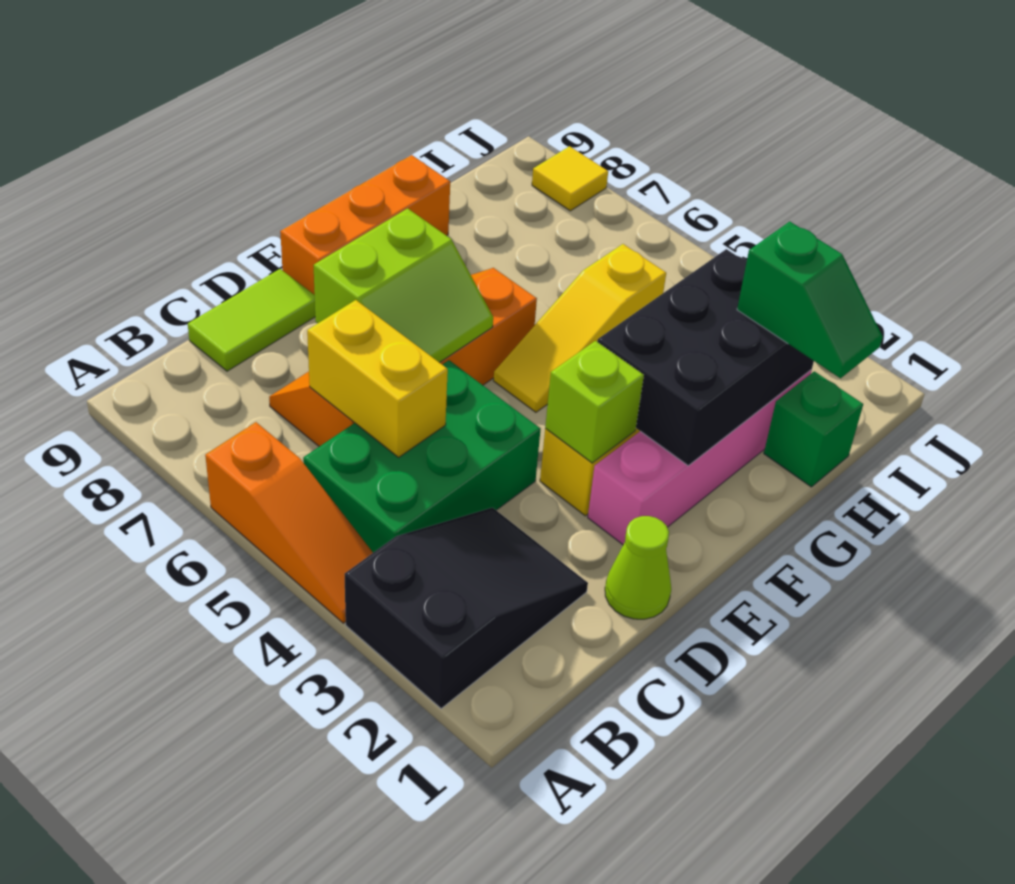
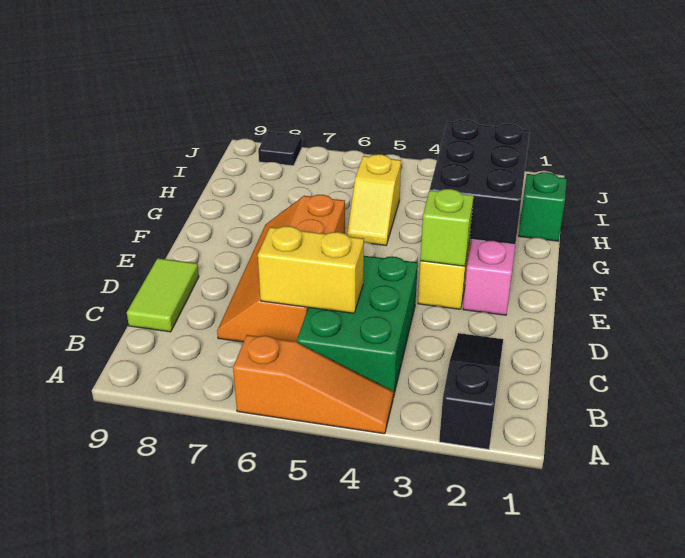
black 2x3 slope [345,508,588,709] -> black 1x3 slope [439,333,503,449]
lime 1x1 cone [605,516,671,619] -> none
lime 2x2 slope [314,208,493,363] -> none
orange 1x3 brick [280,155,450,295] -> none
yellow 1x3 slope [494,244,666,412] -> yellow 1x2 slope [347,154,401,245]
green 1x2 slope [737,221,883,378] -> none
yellow 1x1 tile [532,146,608,211] -> black 1x1 tile [258,131,302,166]

